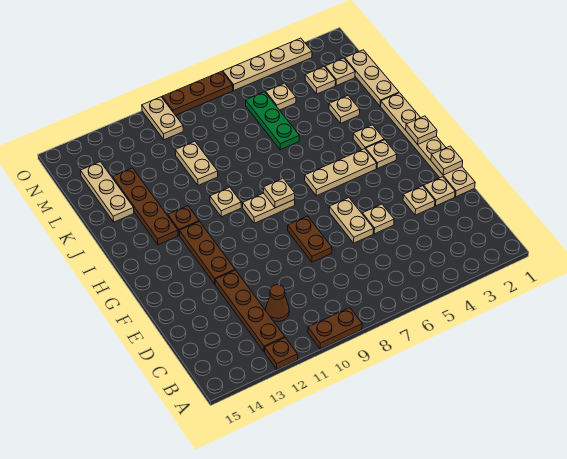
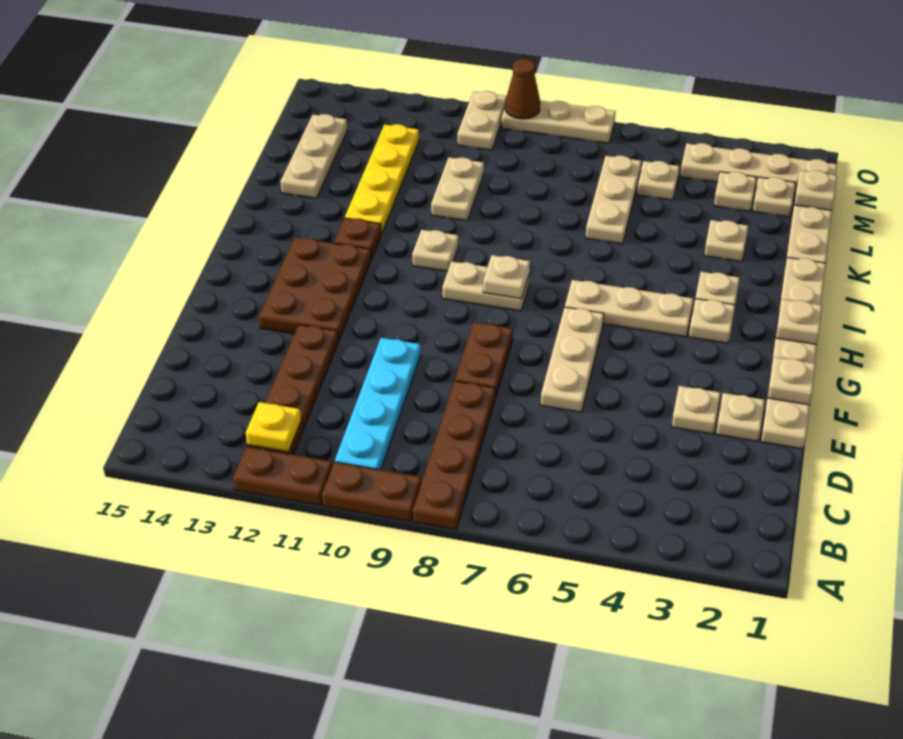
brown 1x1 plate [265,338,298,369] -> brown 1x2 plate [233,447,332,505]
none -> cyan 1x4 plate [335,338,421,470]
none -> yellow 1x1 plate [246,402,301,452]
brown 1x1 cone [266,285,289,321] -> brown 1x1 cone moved to [505,59,540,119]
tan 1x1 plate [362,204,394,234] -> tan 1x1 plate moved to [794,170,837,210]
tan 1x2 plate [329,198,374,243] -> tan 1x3 plate [541,307,604,412]
brown 1x3 plate [179,222,235,284] -> brown 2x3 plate [259,238,371,341]
brown 1x4 plate [113,168,178,245] -> brown 1x4 plate moved to [413,381,495,530]
none -> yellow 1x4 plate [345,124,419,234]
green 1x3 plate [246,92,299,150] -> tan 1x3 plate [586,156,641,244]
tan 1x4 plate [223,38,312,90] -> tan 1x4 plate moved to [680,143,837,193]
brown 1x3 plate [162,71,233,115] -> tan 1x3 plate [502,101,616,143]

